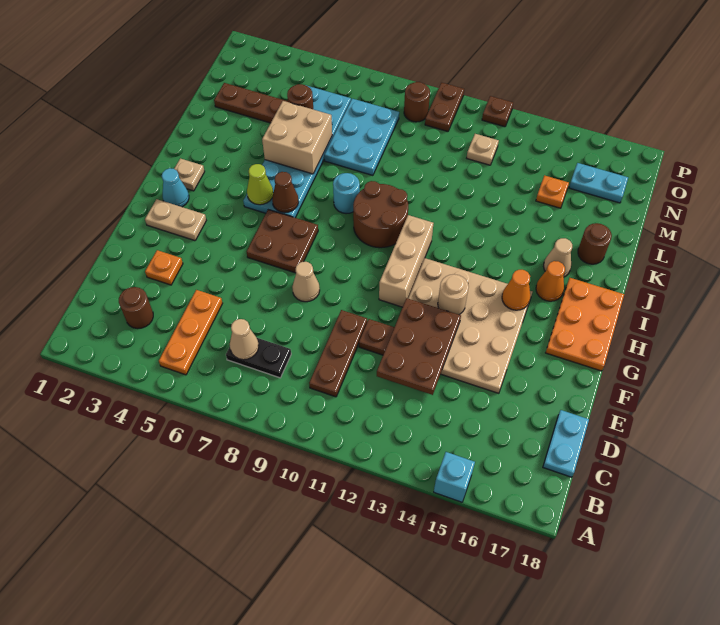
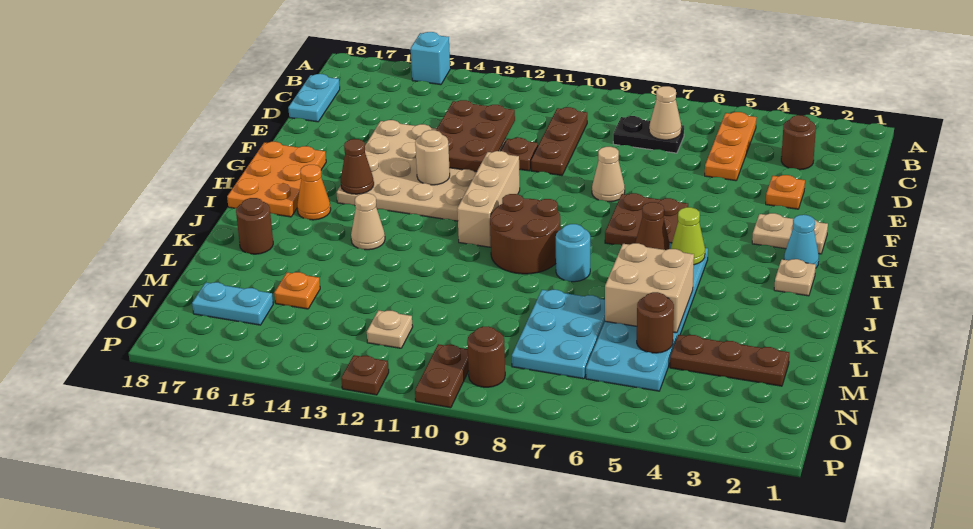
orange 1x1 cone [502,270,530,310] -> brown 1x1 cone [341,139,374,194]
tan 1x1 cone [544,238,572,277] -> tan 1x1 cone moved to [351,193,385,250]

